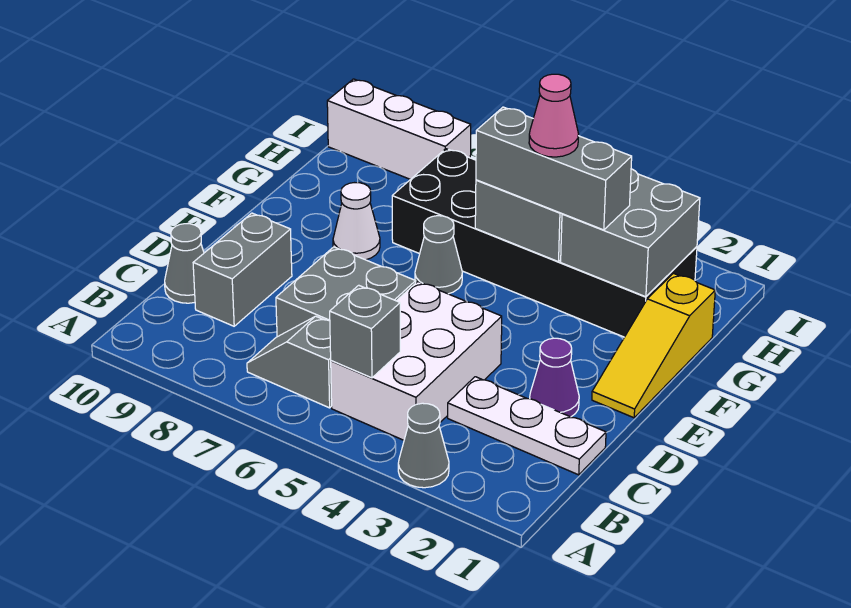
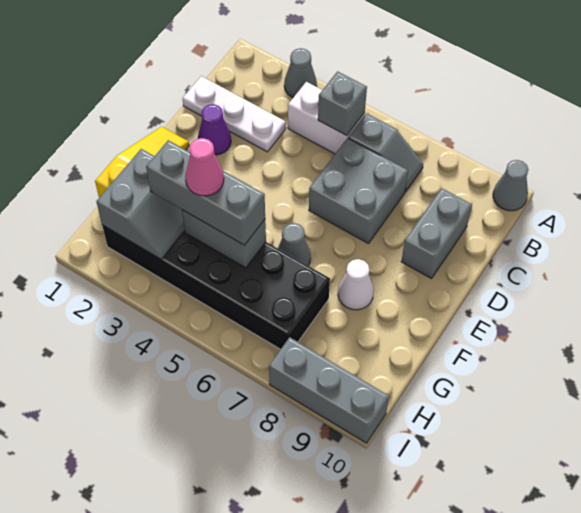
white 2x3 brick [331,282,502,440] -> white 1x2 brick [288,82,365,154]
grey 1x1 cone [165,224,204,303] -> grey 1x1 cone moved to [493,160,528,211]
grey 2x2 brick [561,169,700,297] -> grey 2x2 slope [96,149,185,259]
white 1x3 brick [327,79,471,180] -> grey 1x3 brick [269,337,389,443]

